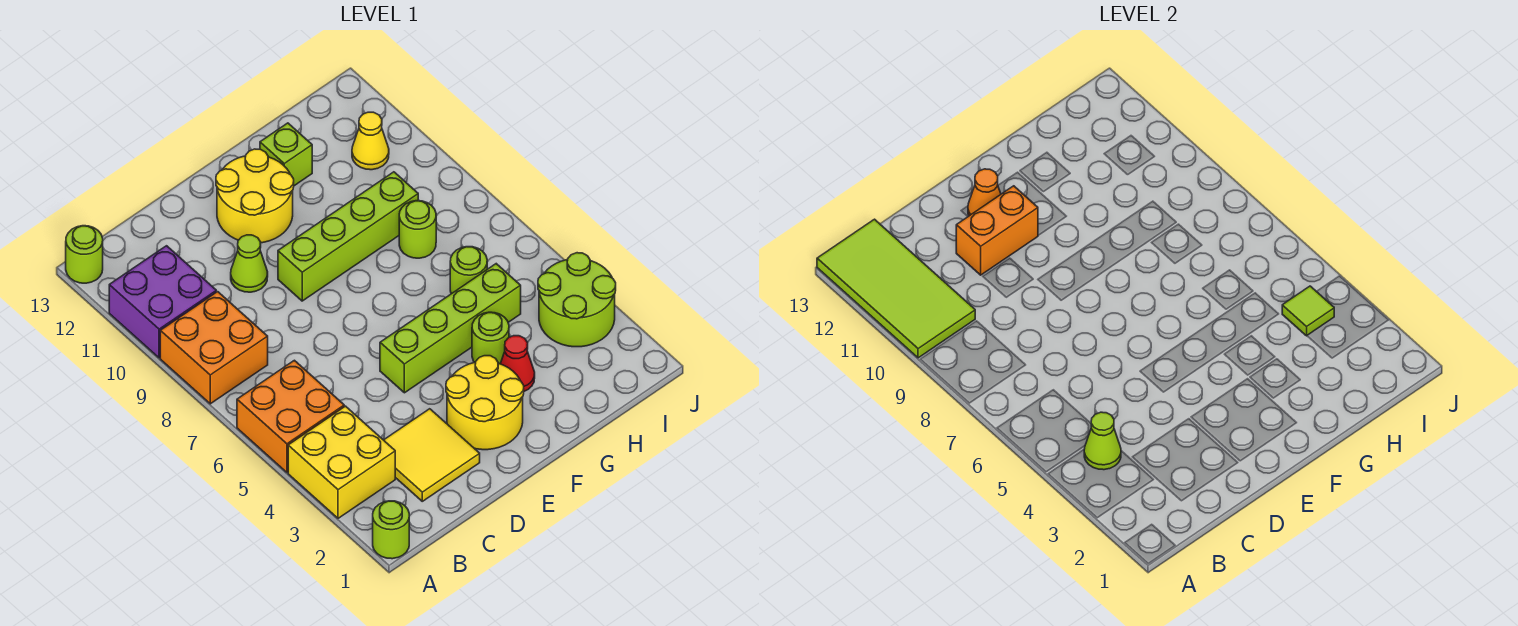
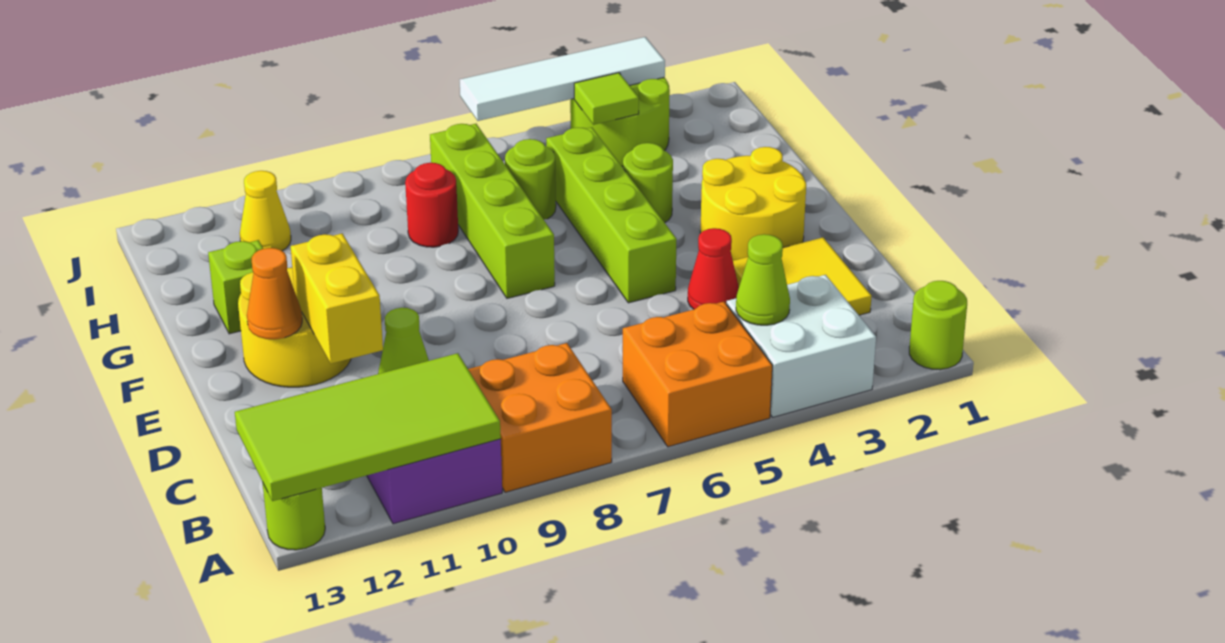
yellow 2x2 brick [288,406,395,518] -> white 2x2 brick [727,275,876,417]
orange 1x2 brick [956,186,1038,275] -> yellow 1x2 brick [291,234,383,364]
lime 1x4 brick [278,172,418,301] -> lime 1x4 brick moved to [430,124,555,298]
red 1x1 cone [500,336,535,391] -> red 1x1 cone moved to [688,228,739,309]
lime 1x1 round brick [399,201,436,258] -> red 1x1 round brick [405,163,458,247]
none -> white 1x4 tile [460,37,665,121]

